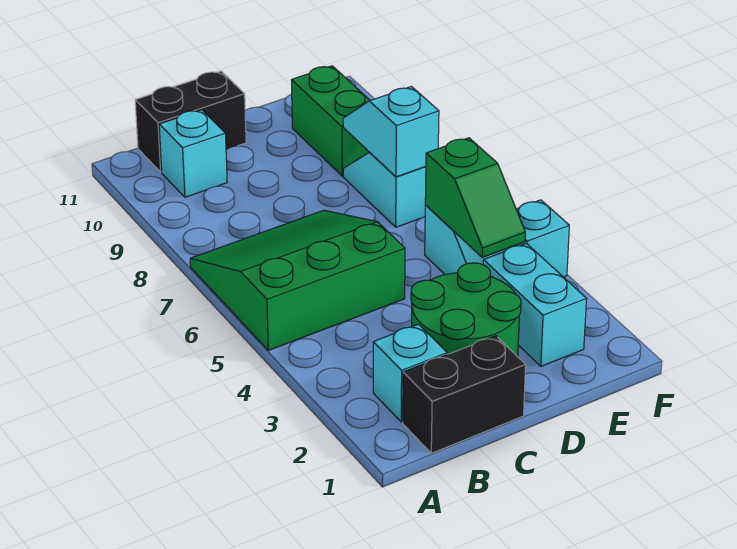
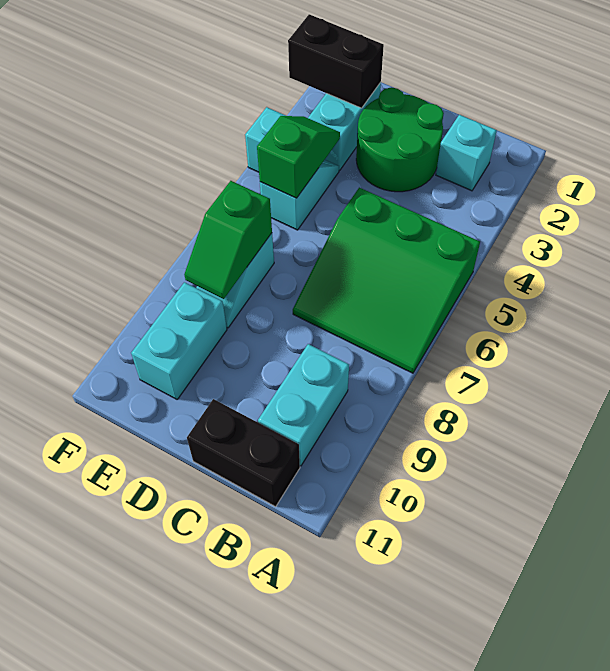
black 1x2 brick [403,336,526,453] -> black 1x2 brick moved to [288,14,384,108]
cyan 1x1 brick [159,110,227,197] -> cyan 1x2 brick [258,344,349,466]
cyan 1x2 slope [343,87,439,177] -> green 1x2 slope [184,181,272,299]
green 1x2 brick [291,66,370,176] -> cyan 1x2 brick [131,282,227,399]

